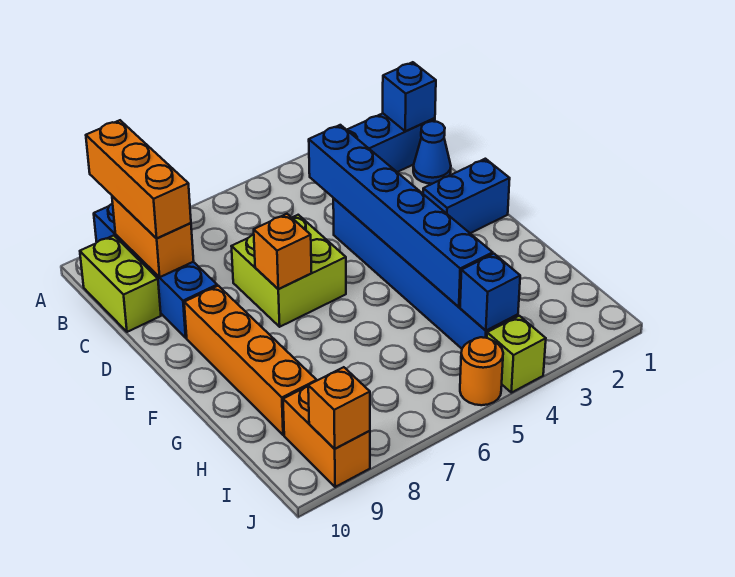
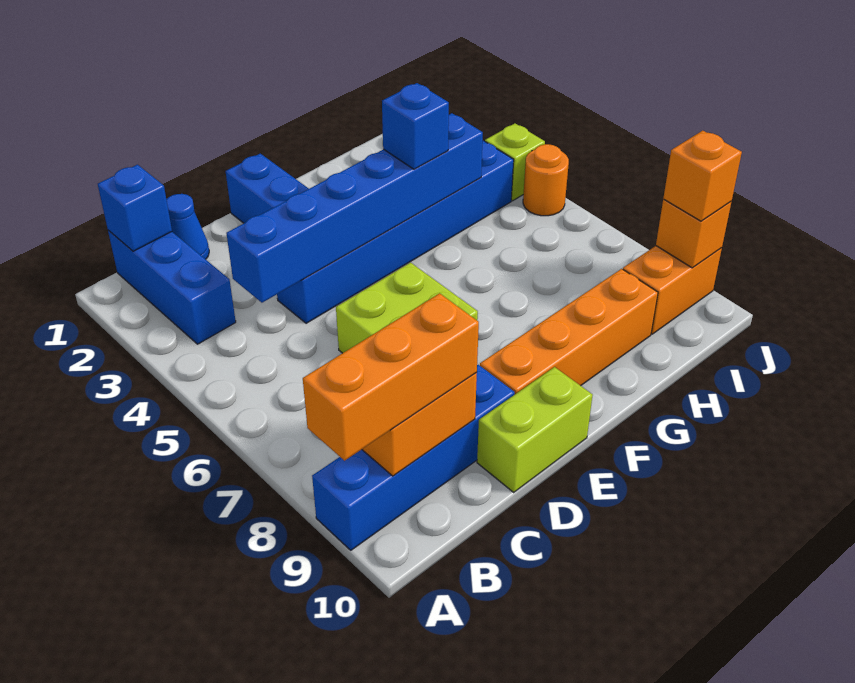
lime 1x2 brick [80,235,161,332] -> lime 1x2 brick moved to [477,367,593,492]
orange 1x1 brick [254,214,312,289] -> orange 1x1 brick moved to [663,131,742,221]
blue 1x1 brick [460,254,520,331] -> blue 1x1 brick moved to [382,83,449,169]

